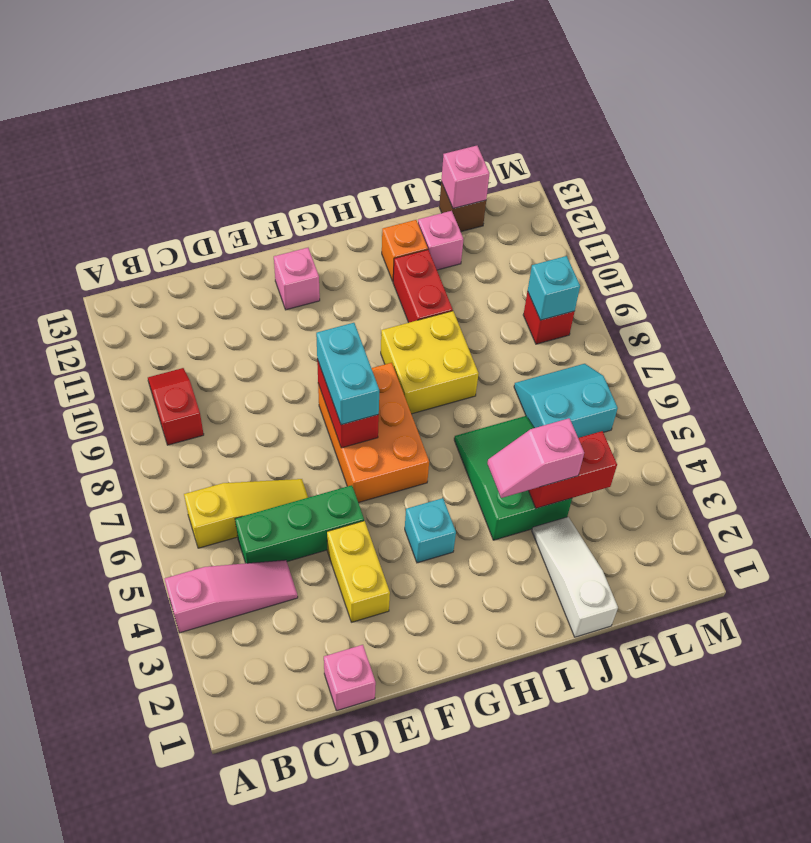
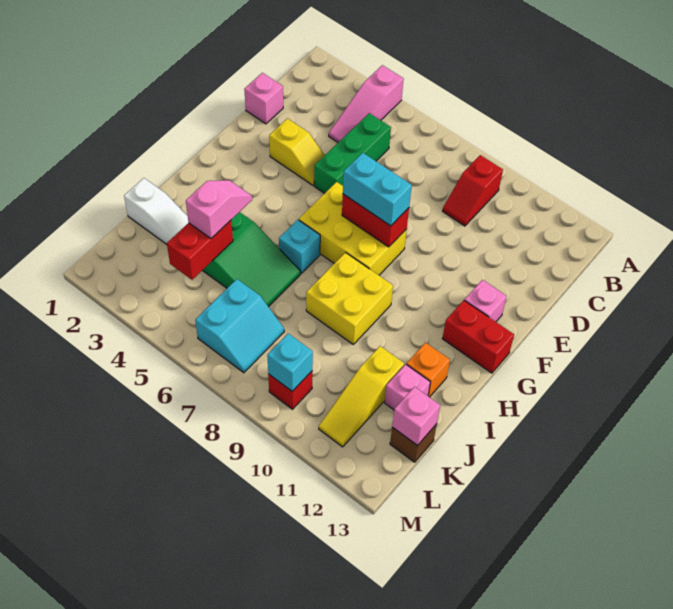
yellow 1x3 slope [184,479,308,548] -> yellow 1x3 slope moved to [319,346,404,447]
red 1x2 slope [148,368,204,445] -> red 1x2 slope turned to [443,155,503,226]
yellow 1x2 brick [327,521,390,622] -> yellow 1x2 slope [269,119,325,185]
orange 2x3 brick [318,363,429,503] -> yellow 2x3 brick [299,182,407,275]
cyan 1x1 brick [405,498,456,563] -> cyan 1x1 brick moved to [279,220,320,273]
red 1x2 brick [393,250,453,323] -> red 1x2 brick moved to [442,300,514,373]

